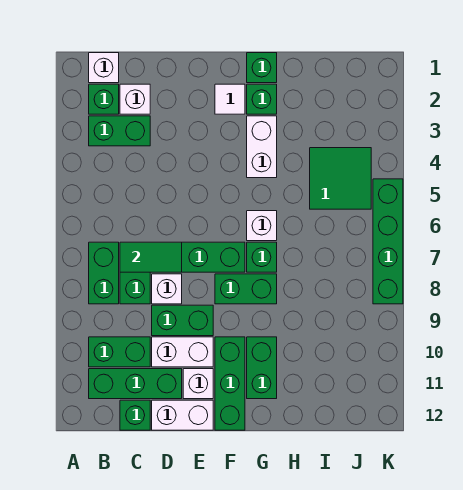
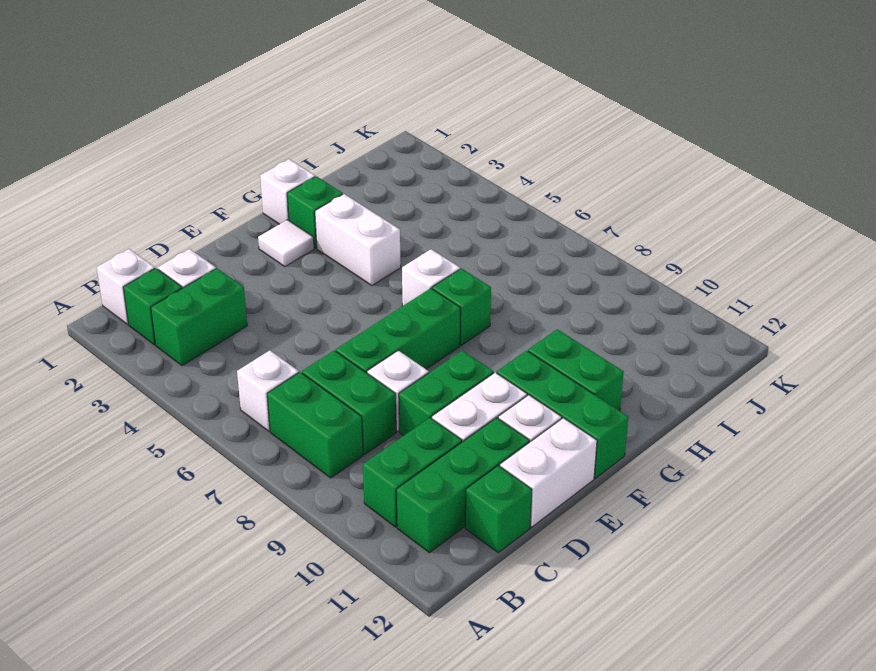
none -> white 1x1 brick [237,350,299,431]
green 1x2 tile [120,242,182,272] -> none
green 1x2 brick [215,274,277,304] -> none
green 1x1 brick [247,53,277,83] -> white 1x1 brick [260,159,315,224]
green 2x2 tile [310,148,371,209] -> none
green 1x4 brick [373,179,403,304] -> none

